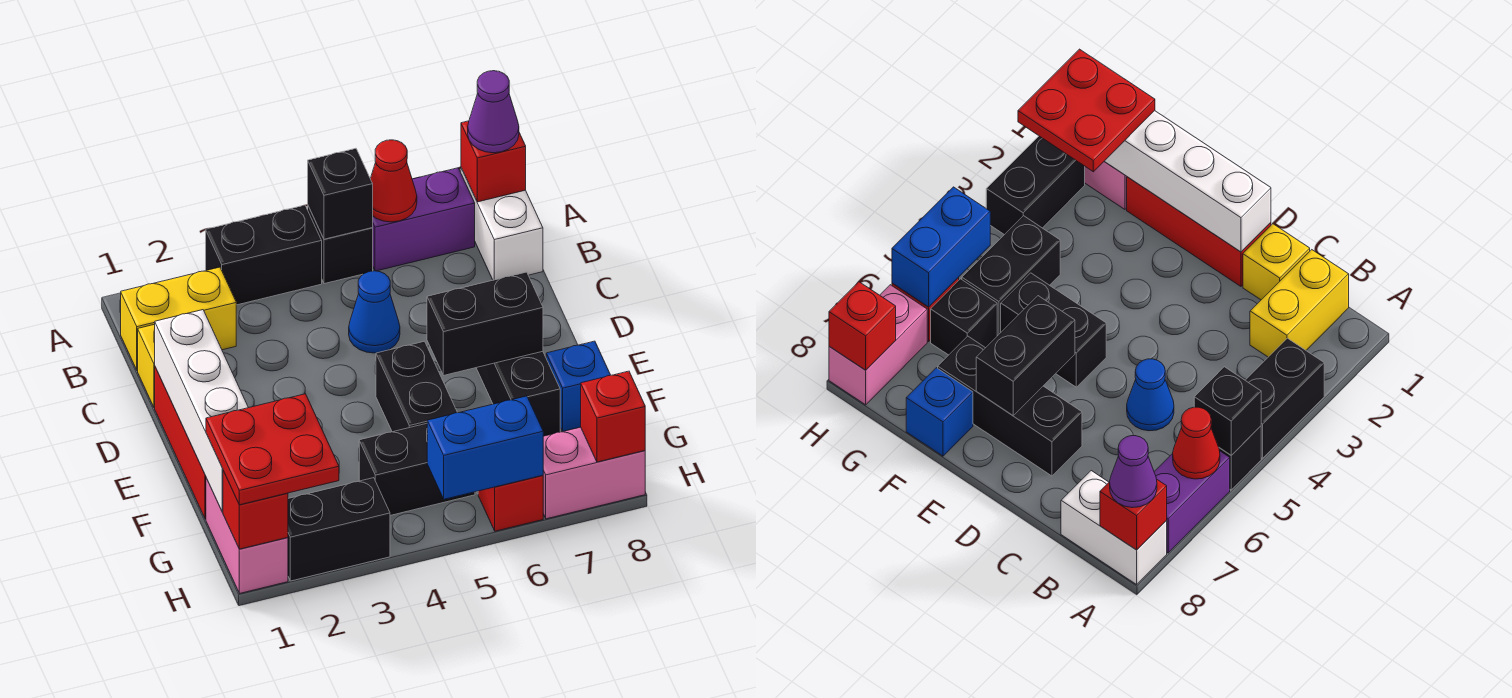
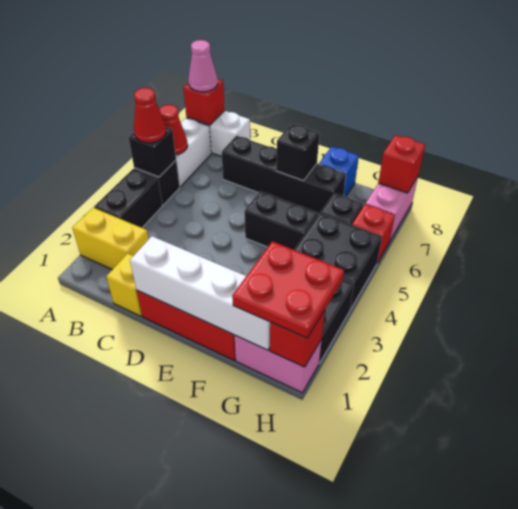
none -> red 1x1 cone [134,88,166,143]
purple 1x2 brick [373,168,475,271] -> white 1x2 brick [176,118,211,187]
purple 1x1 cone [468,71,519,153] -> pink 1x1 cone [188,40,218,92]
yellow 1x2 brick [121,267,236,370] -> yellow 1x2 brick turned to [72,208,149,270]
blue 1x1 cone [349,271,400,353] -> none
black 1x3 brick [477,351,560,436] -> black 1x4 brick [222,136,346,215]
black 1x2 brick [427,272,543,375] -> black 1x1 brick [276,124,319,181]
black 1x2 brick [359,423,475,515] -> black 2x2 brick [295,214,382,310]
blue 1x2 brick [427,396,543,499] -> none

